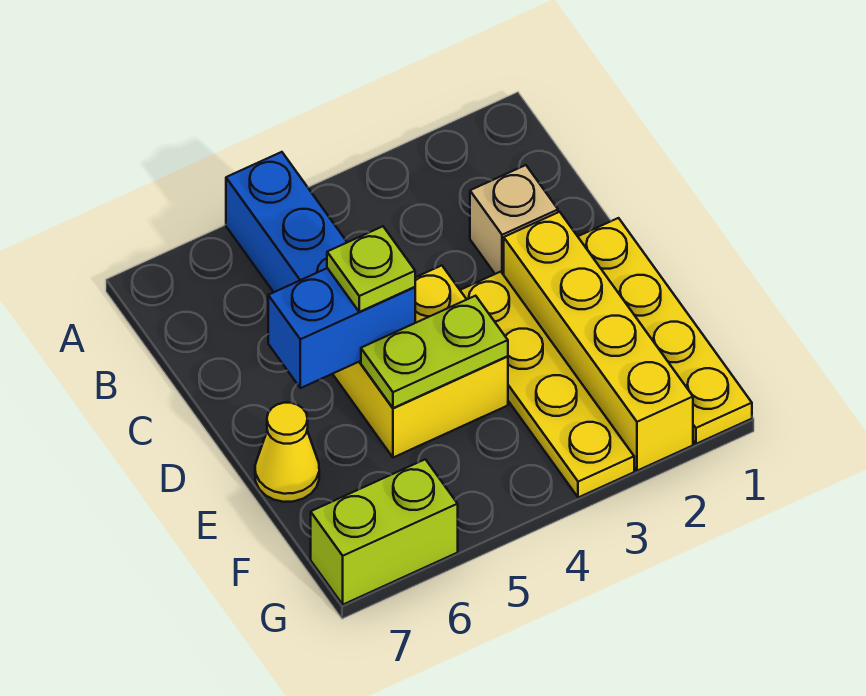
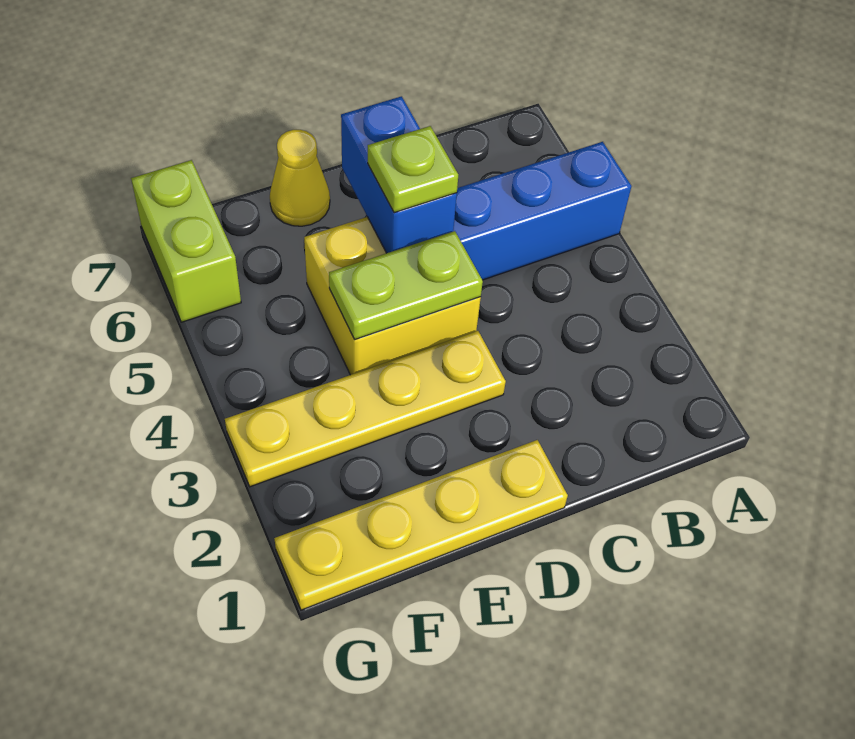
tan 1x1 brick [470,165,558,275] -> none
yellow 1x4 brick [504,212,693,471] -> none
lime 1x2 plate [361,296,508,408] -> lime 1x2 plate turned to [329,231,483,339]

